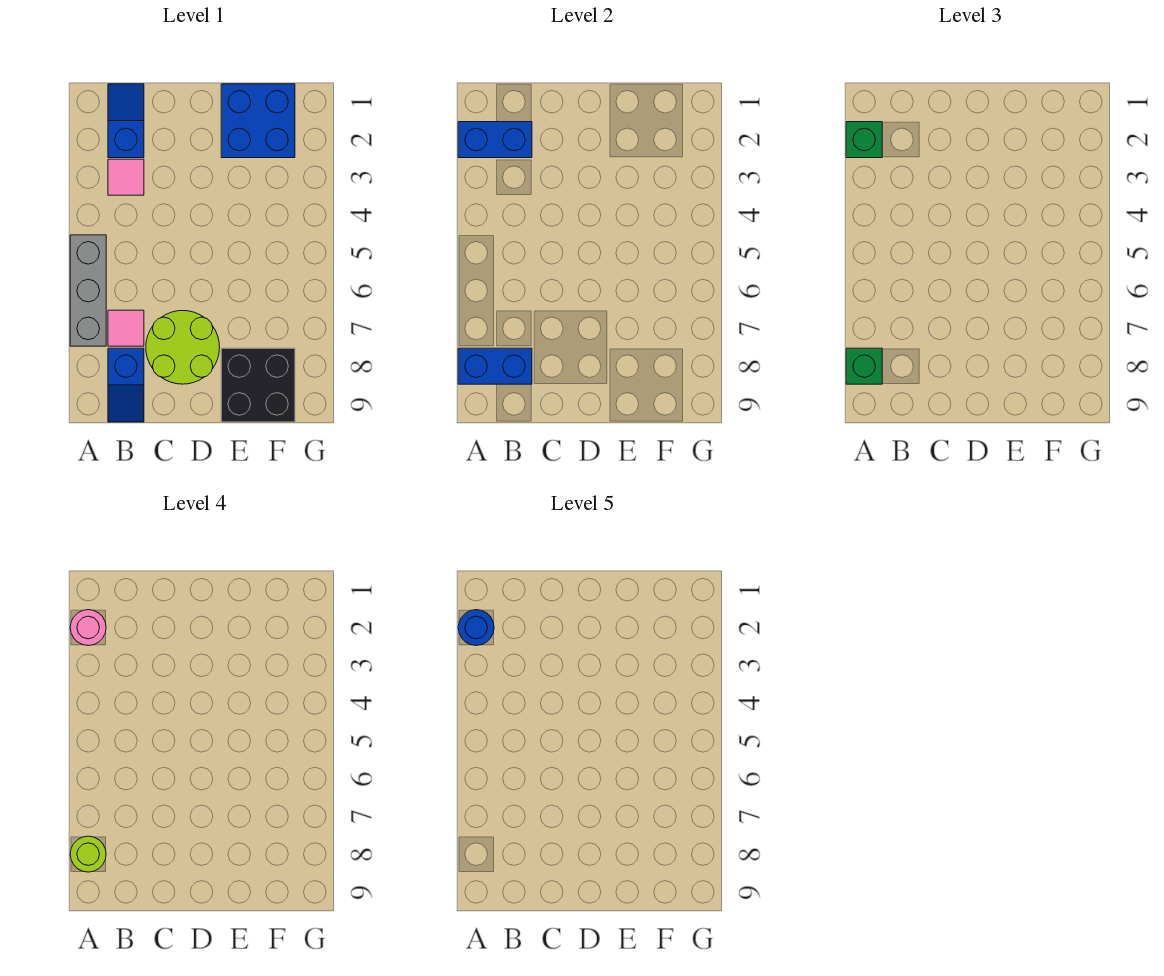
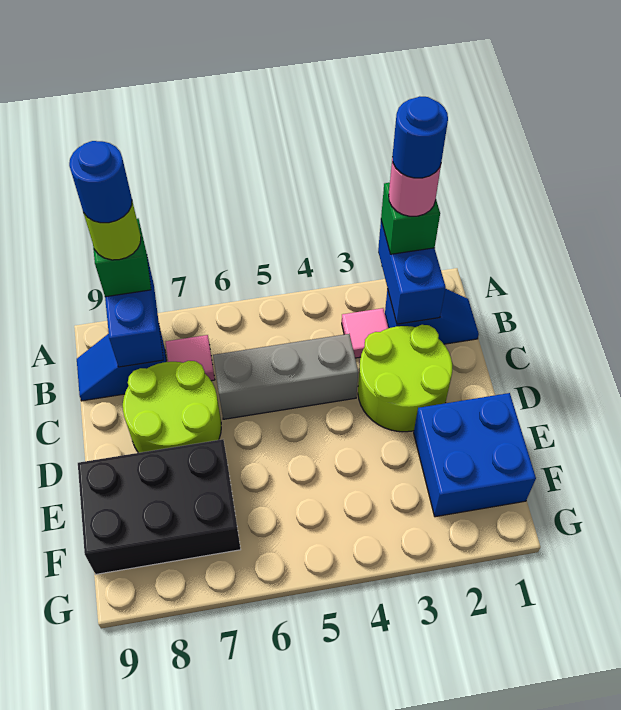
grey 1x3 brick [70,235,106,346] -> grey 1x3 brick moved to [213,334,358,419]
none -> blue 1x1 round brick [69,141,132,223]
none -> lime 2x2 round brick [358,325,452,432]
black 2x2 brick [221,348,295,422] -> black 2x3 brick [78,439,241,574]

